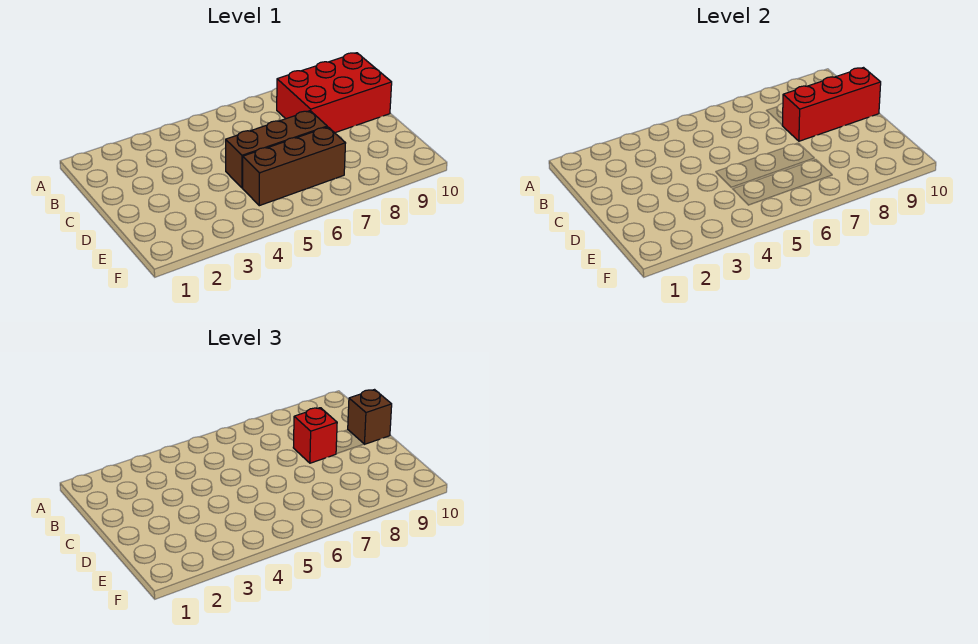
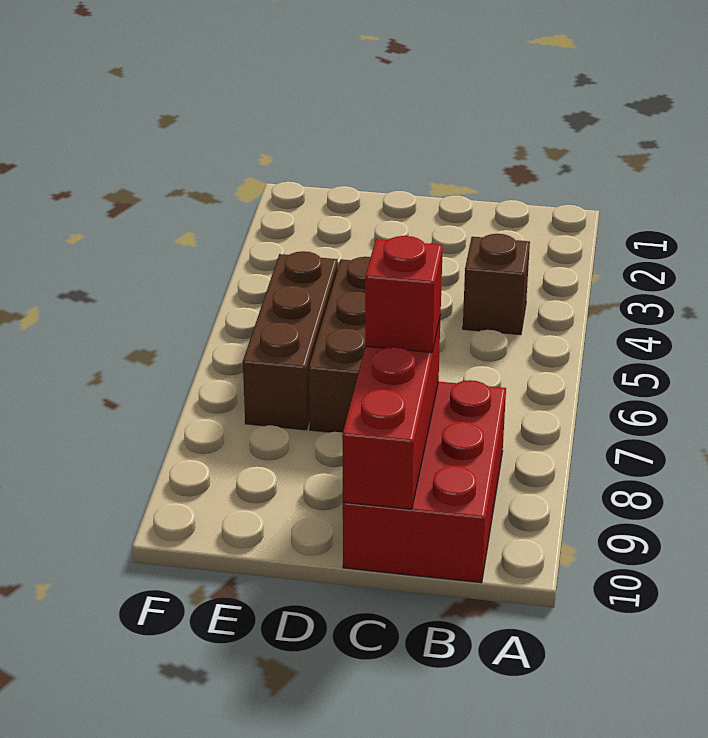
brown 1x1 brick [348,390,392,444] -> brown 1x1 brick moved to [463,234,530,335]

